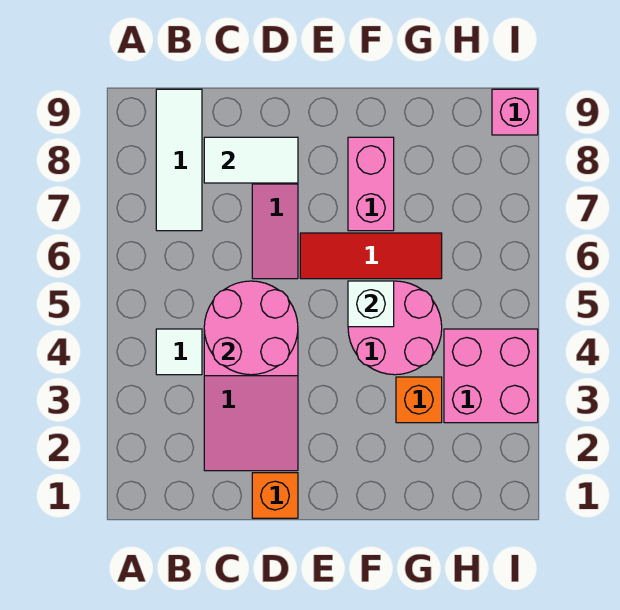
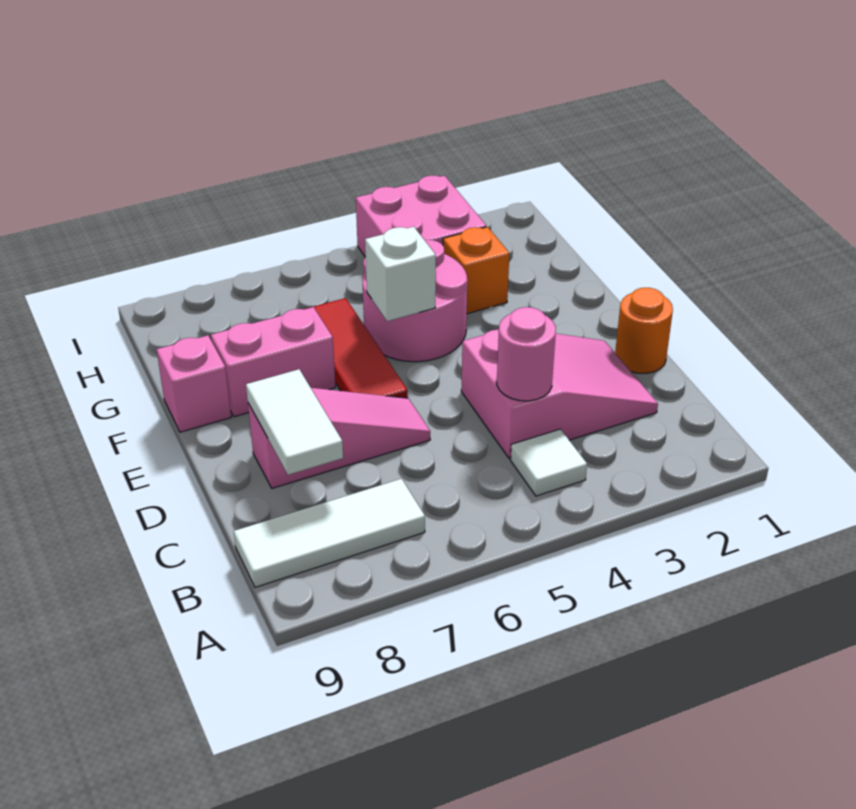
pink 2x2 round brick [204,281,298,375] -> pink 1x1 round brick [497,307,556,401]
orange 1x1 brick [252,473,298,518] -> orange 1x1 round brick [615,288,673,374]
pink 1x1 brick [492,89,538,135] -> pink 1x1 brick moved to [156,335,231,432]

